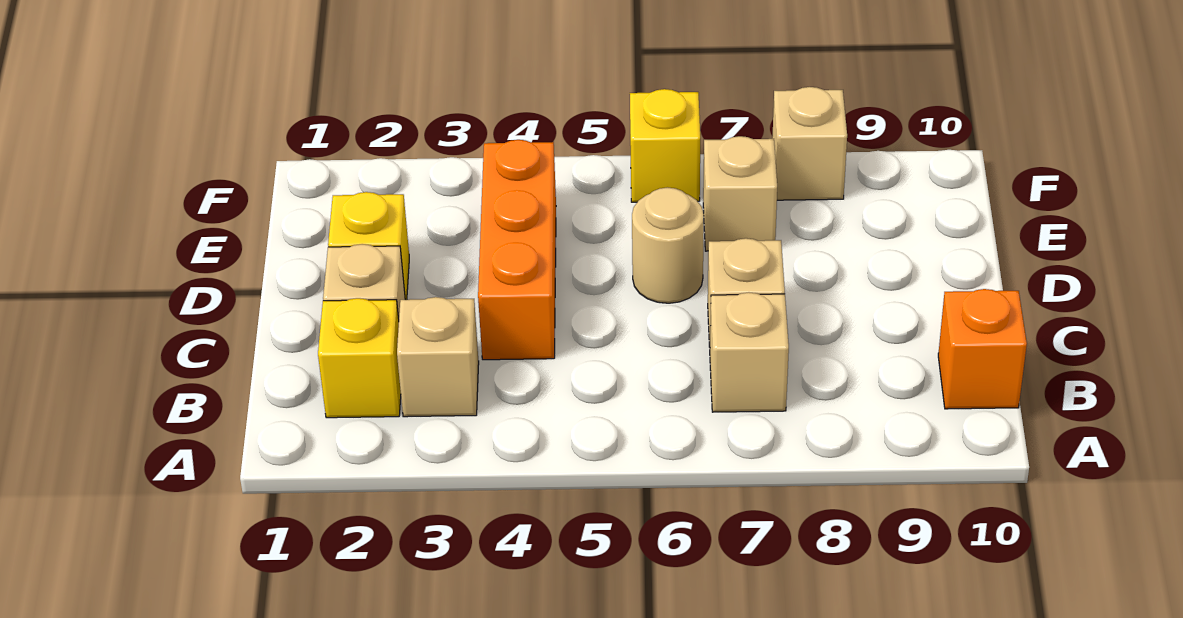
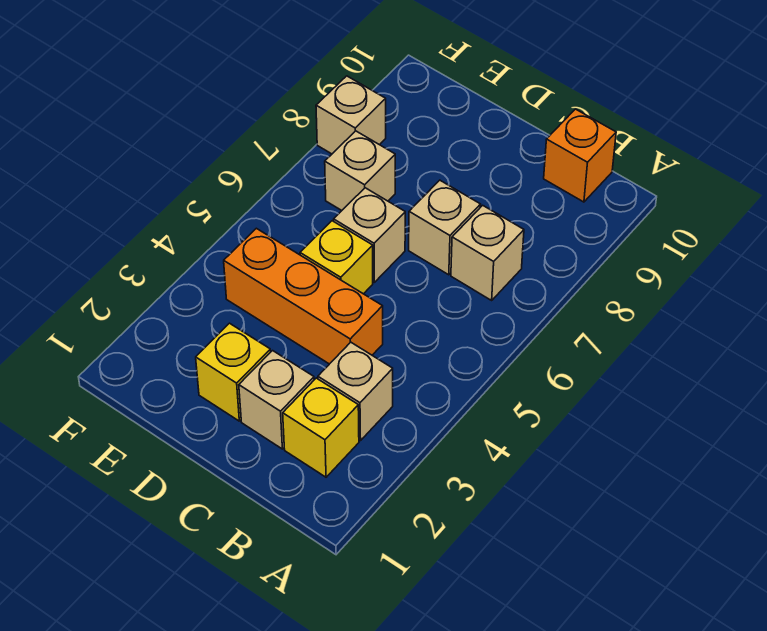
tan 1x1 round brick [632,187,704,303] -> tan 1x1 brick [334,188,405,282]
yellow 1x1 brick [630,89,700,202] -> yellow 1x1 brick moved to [300,221,373,294]

